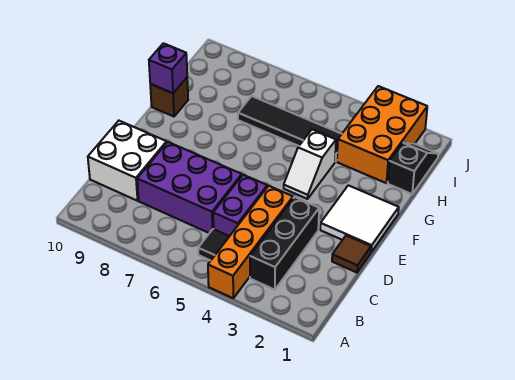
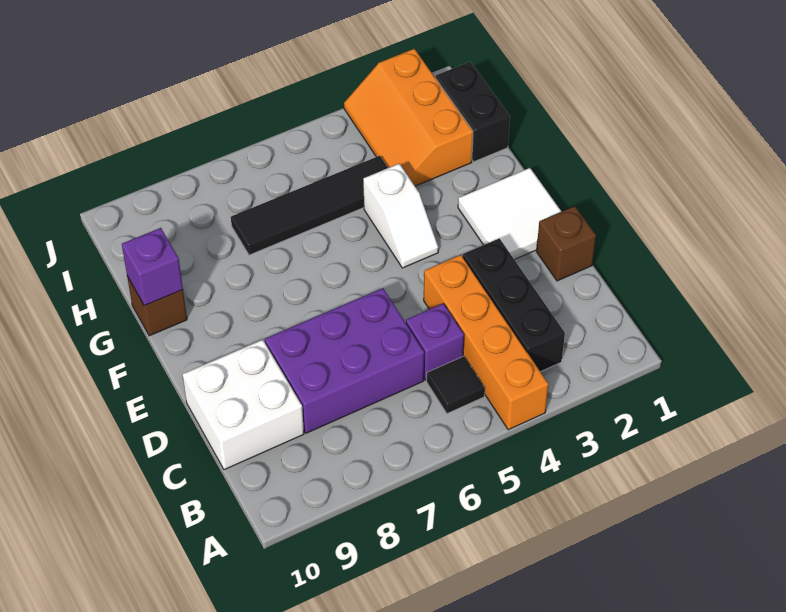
purple 1x2 brick [213,175,267,236] -> purple 1x1 brick [406,303,464,380]
brown 1x1 tile [332,235,371,273] -> brown 1x1 brick [537,206,596,281]
black 1x2 slope [388,143,438,194] -> black 1x2 brick [436,62,510,162]
orange 2x3 brick [337,86,427,183] -> orange 2x3 slope [344,49,473,186]

